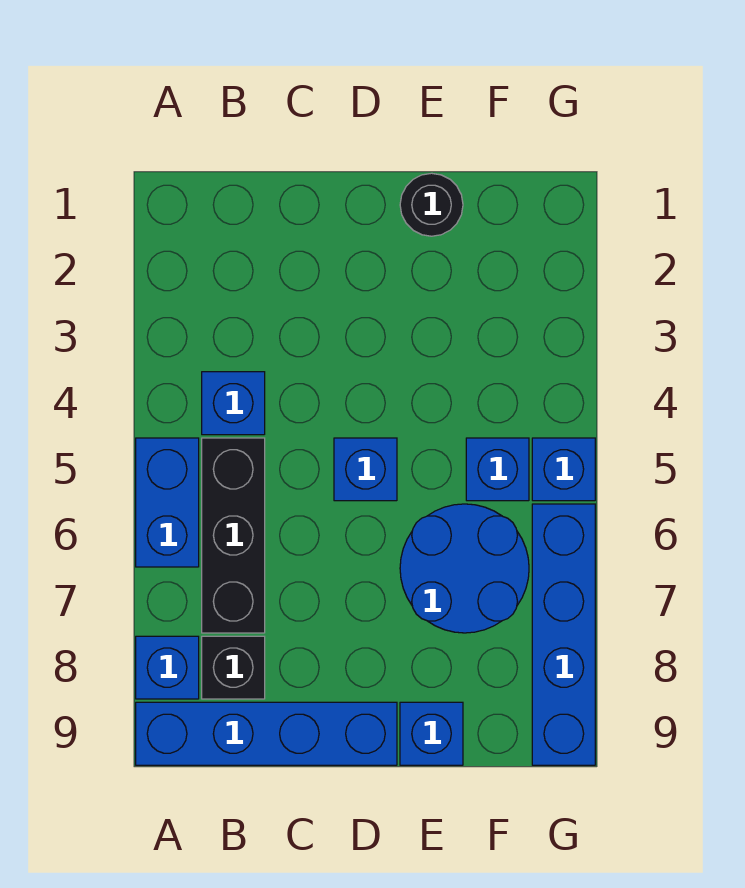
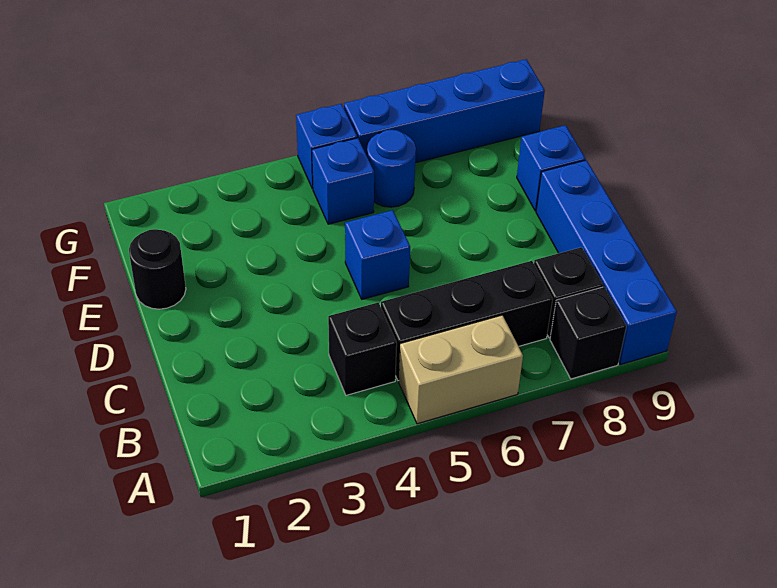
blue 1x2 brick [136,438,199,567] -> tan 1x2 brick [399,315,523,424]
blue 1x1 brick [136,636,199,699] -> black 1x1 brick [550,287,626,379]
blue 1x1 brick [202,372,265,435] -> black 1x1 brick [328,303,397,395]
blue 2x2 round brick [400,504,529,633] -> blue 1x1 round brick [367,130,416,207]

